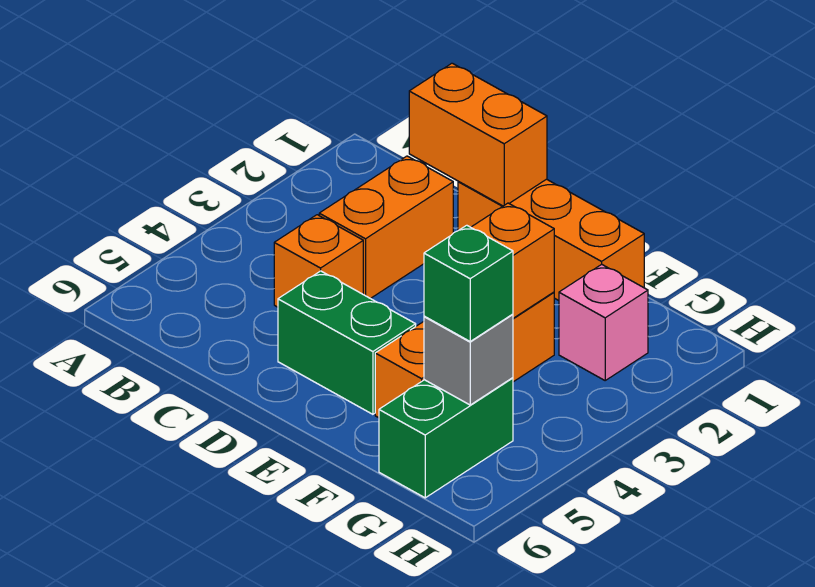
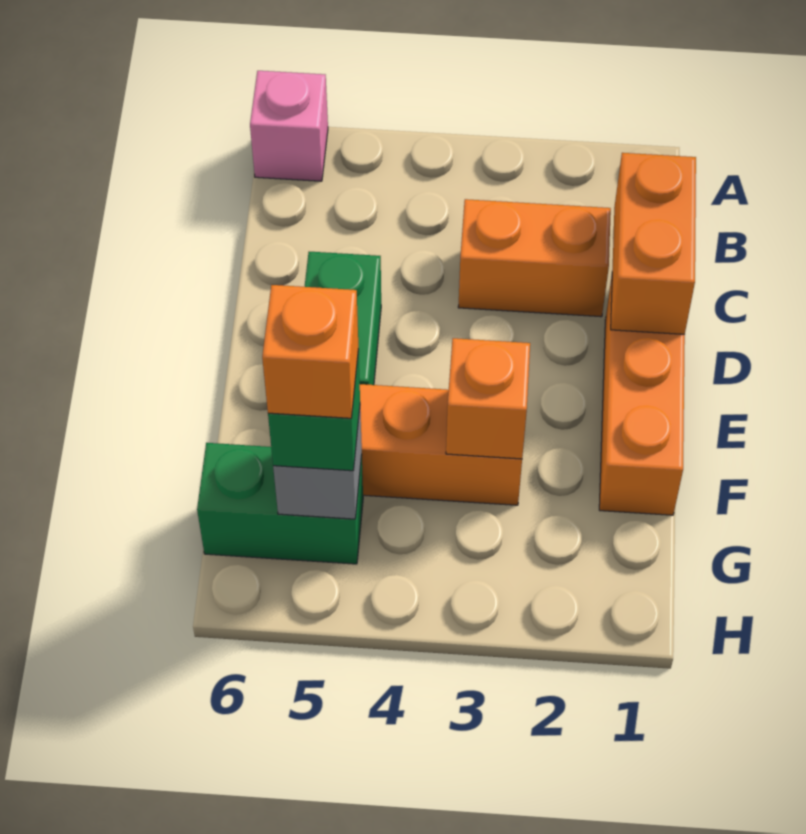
orange 1x1 brick [274,215,363,307] -> orange 1x1 brick moved to [262,285,358,418]
pink 1x1 brick [559,264,648,380] -> pink 1x1 brick moved to [250,71,328,181]

